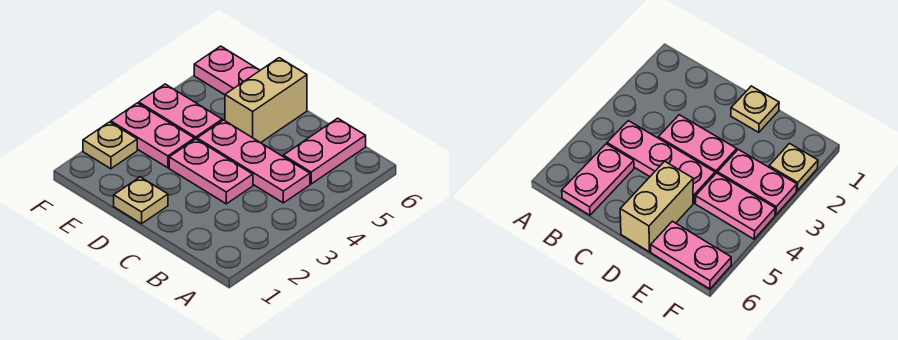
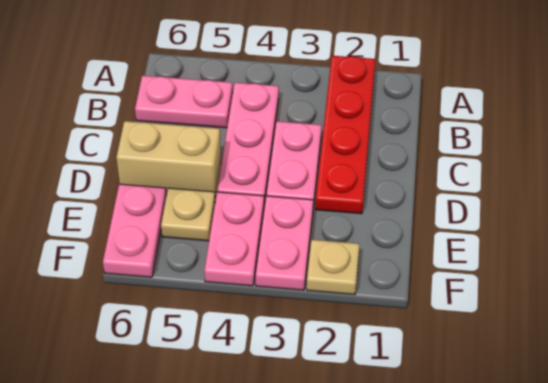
none -> red 1x4 plate [316,56,375,214]
tan 1x1 plate [114,177,168,224] -> tan 1x1 plate moved to [161,188,215,241]

